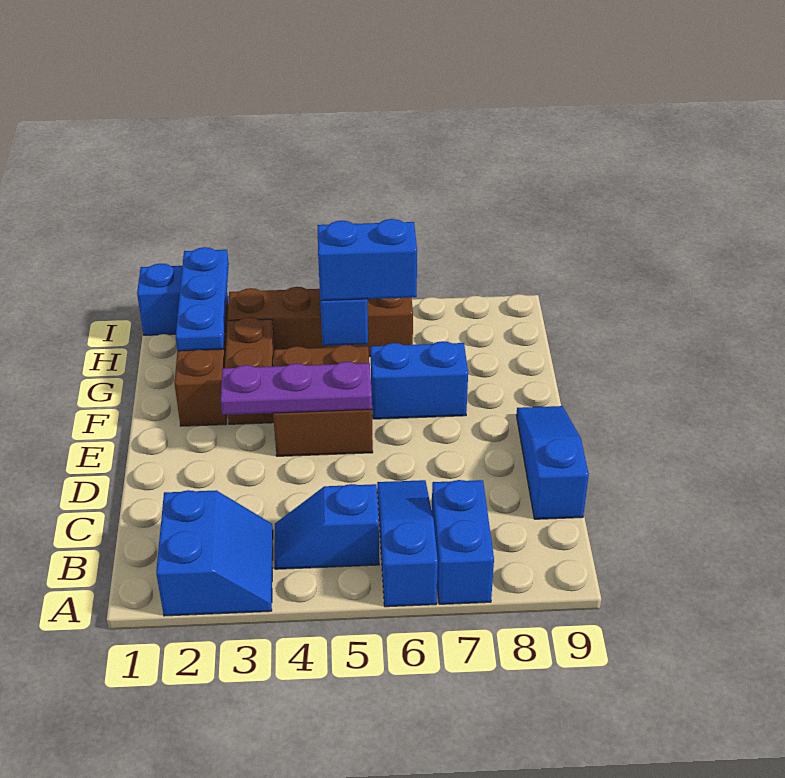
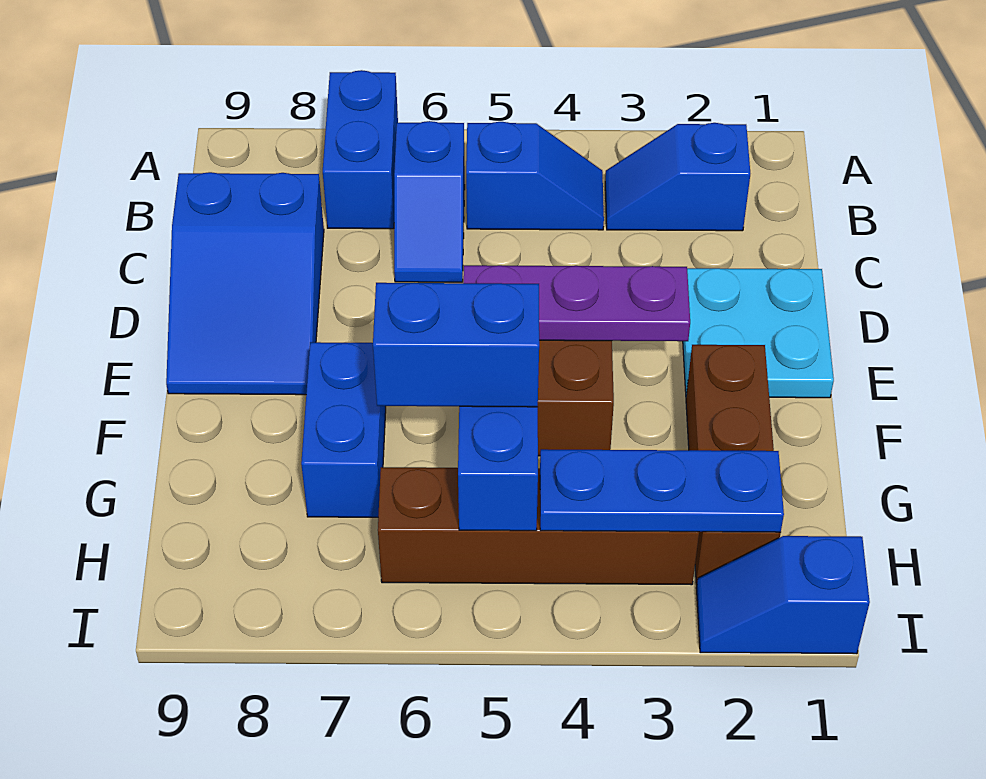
blue 2x2 slope [156,490,273,616] -> blue 1x2 slope [605,123,750,231]
blue 1x3 slope [377,480,438,607] -> blue 1x2 slope [394,121,465,282]
blue 1x3 slope [516,406,589,519] -> blue 2x3 slope [166,172,324,395]
none -> cyan 2x2 plate [683,268,834,398]
brown 1x2 brick [225,317,275,424] -> none
blue 1x2 brick [371,341,468,419] -> blue 1x2 brick turned to [301,342,386,517]
blue 1x3 plate [176,247,229,351] -> blue 1x3 plate turned to [540,449,784,532]

